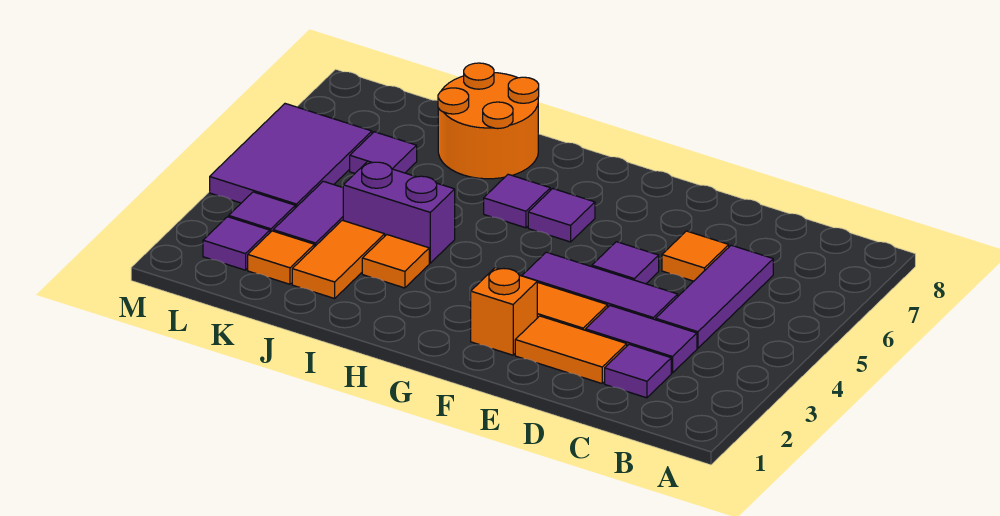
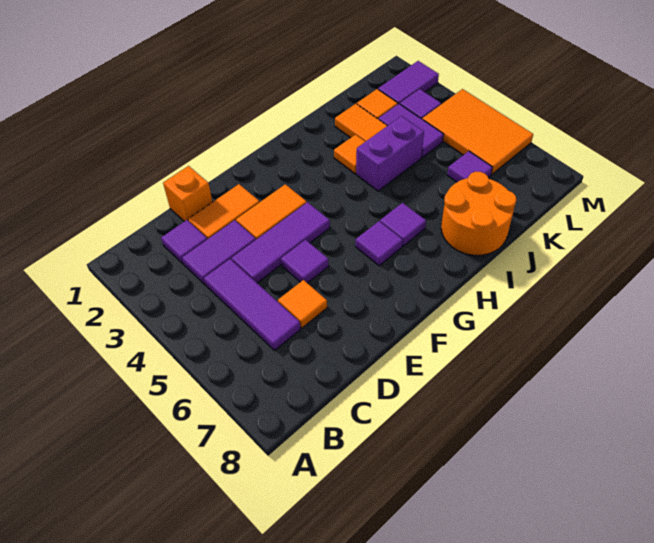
orange 1x1 brick [471,268,537,355] -> orange 1x1 brick moved to [163,166,213,221]
purple 1x1 tile [203,217,270,270] -> purple 1x2 tile [378,61,439,104]
purple 2x3 tile [210,104,372,208] -> orange 2x3 tile [422,89,533,175]

